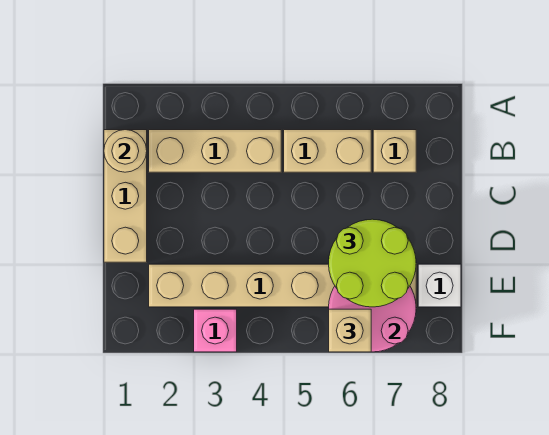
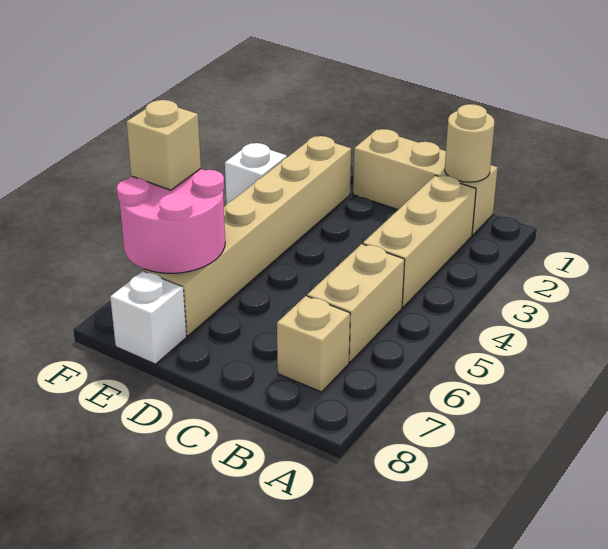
lime 2x2 round brick [329,219,416,307] -> none
pink 1x1 brick [194,309,237,352] -> white 1x1 brick [225,143,287,204]

